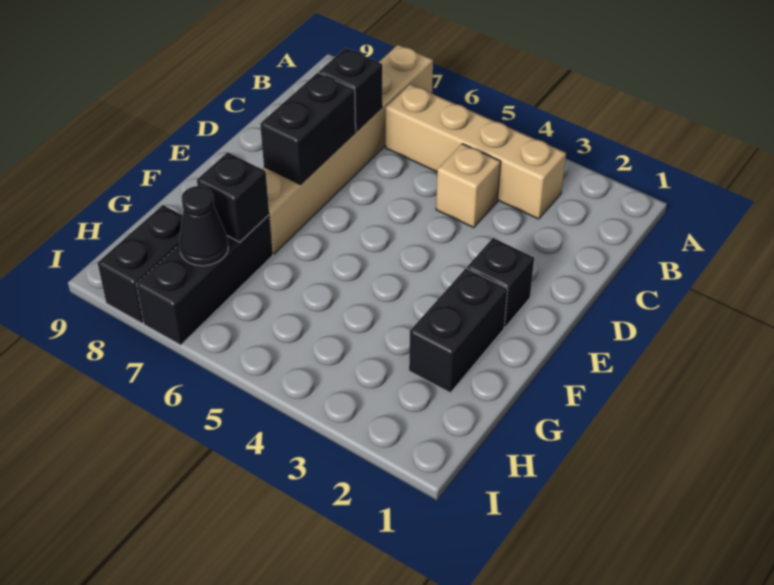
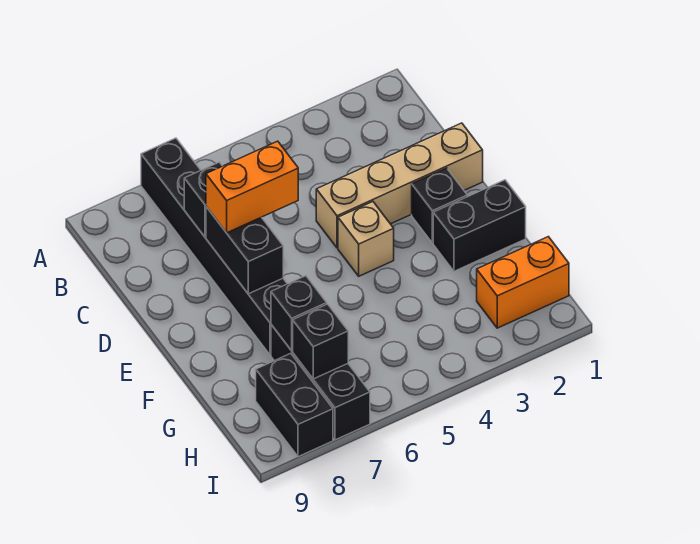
tan 1x6 brick [263,45,433,254] -> black 1x6 brick [141,138,287,355]
tan 1x4 brick [385,84,566,219] -> tan 1x4 brick moved to [316,123,483,248]
tan 1x1 brick [436,144,501,228] -> tan 1x1 brick moved to [338,202,394,276]
none -> orange 1x2 brick [206,141,298,233]
black 1x2 brick [409,268,508,393] -> black 1x2 brick turned to [433,180,526,271]
none -> orange 1x2 brick [477,237,569,328]
black 1x1 cone [179,186,228,266] -> black 1x1 brick [293,304,348,379]

